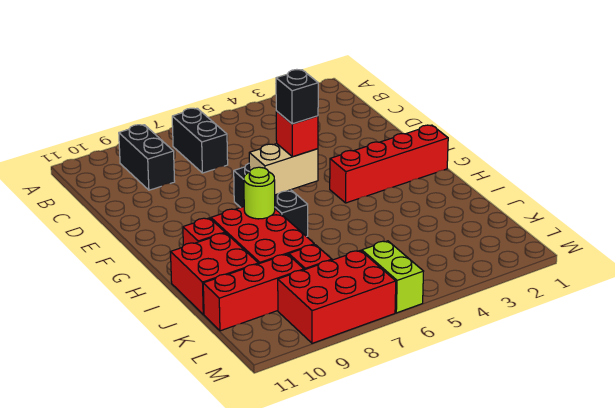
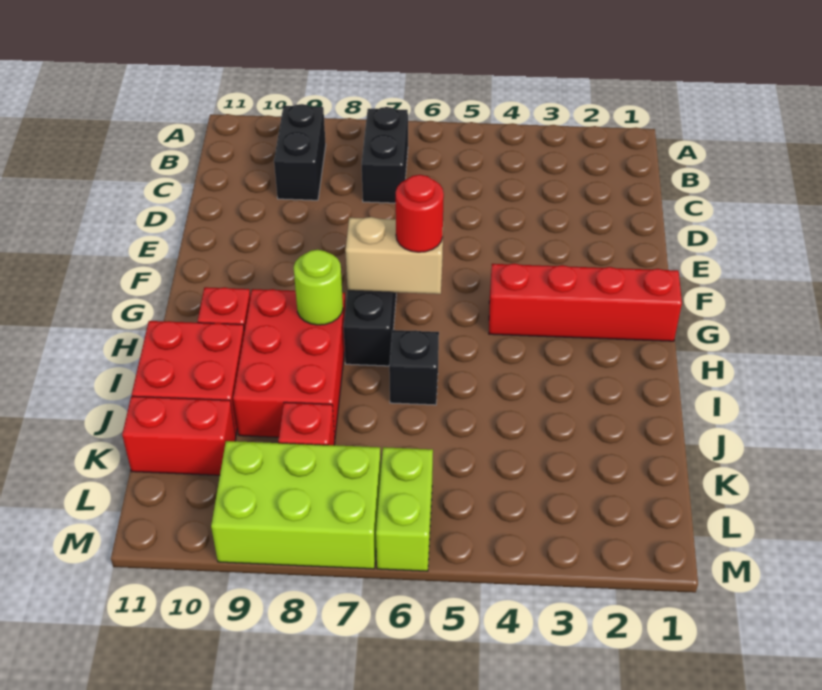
red 1x1 brick [276,111,318,157] -> red 1x1 round brick [396,175,444,252]
black 1x1 brick [276,70,318,124] -> black 1x1 brick moved to [389,330,439,405]
red 1x3 brick [203,254,304,331] -> red 1x2 brick [122,396,236,475]
red 2x3 brick [278,250,396,343] -> lime 2x3 brick [211,441,381,569]

